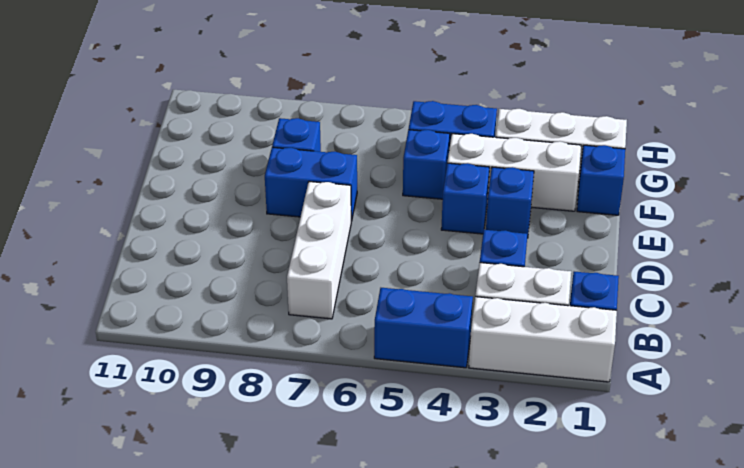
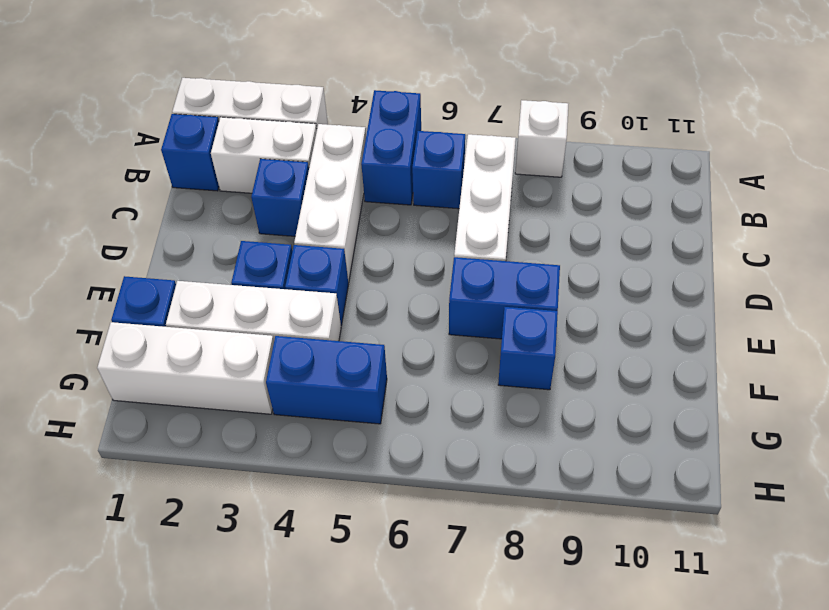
blue 1x2 brick [374,288,473,368] -> blue 1x2 brick turned to [361,90,421,205]
none -> white 1x1 brick [515,100,568,177]
none -> white 1x3 brick [294,124,366,282]
blue 1x1 brick [403,130,450,199] -> blue 1x1 brick moved to [412,131,465,209]

